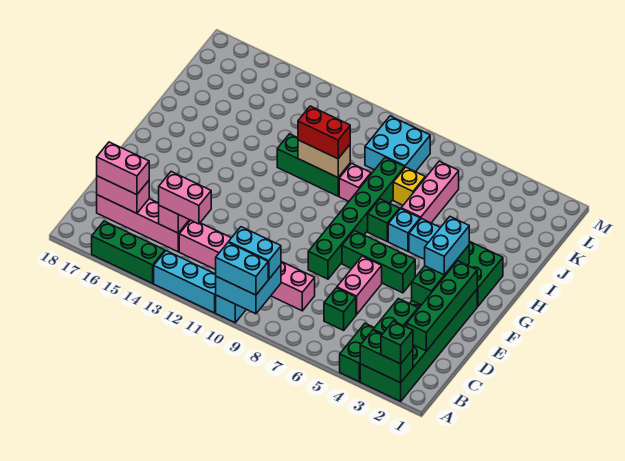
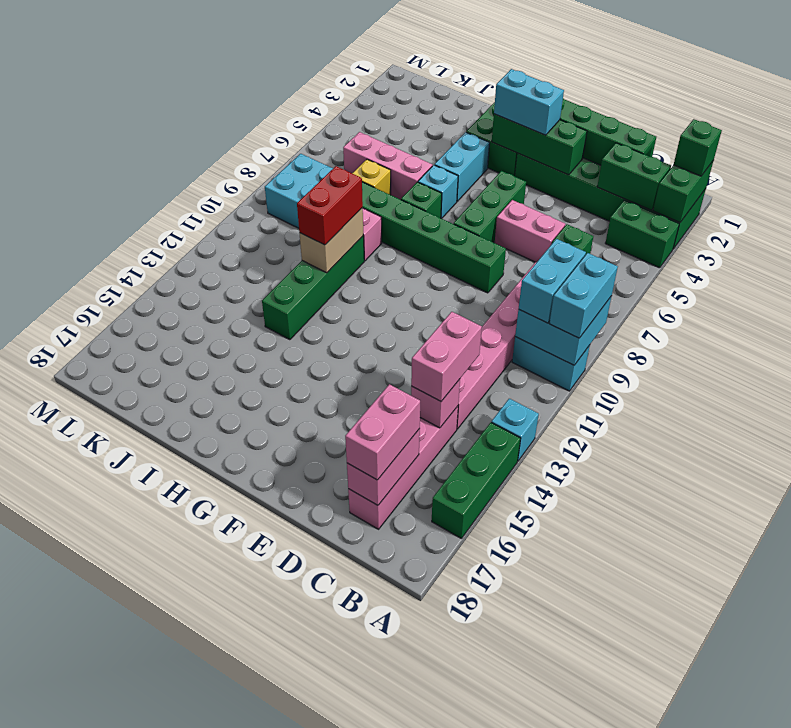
cyan 1x3 brick [154,251,216,313] -> cyan 1x1 brick [491,399,539,461]
green 1x3 brick [277,134,350,196] -> green 1x4 brick [262,236,364,340]

